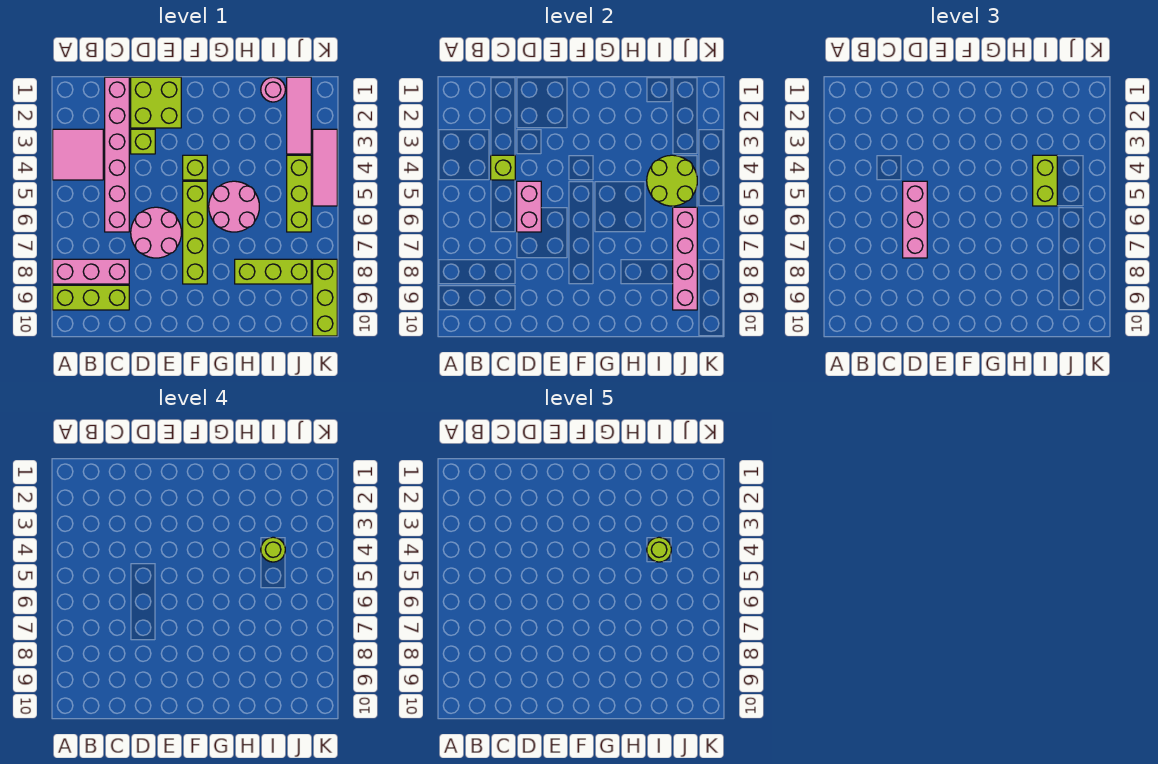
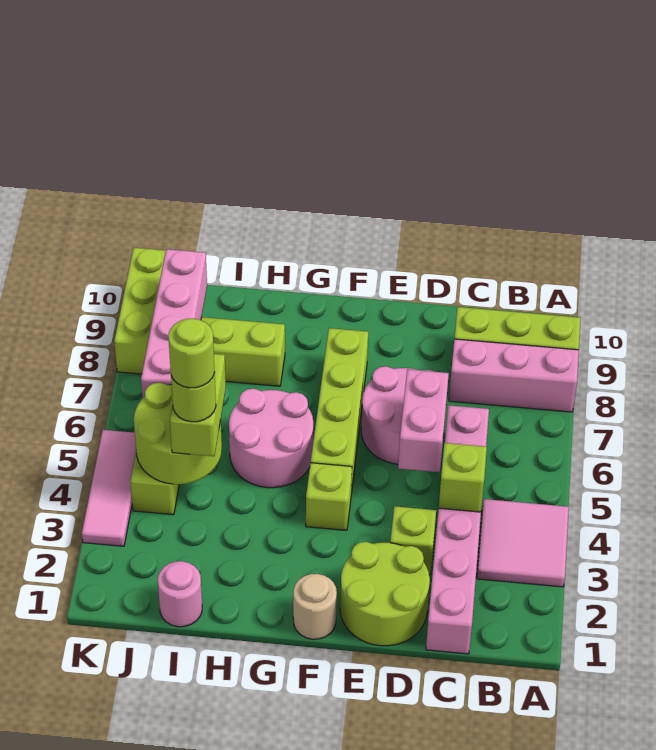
lime 2x2 brick [131,77,181,128] -> lime 2x2 round brick [340,542,430,646]
pink 1x3 brick [903,181,927,258] -> none
none -> tan 1x1 round brick [293,574,337,639]
pink 1x3 tile [287,77,311,154] -> none

